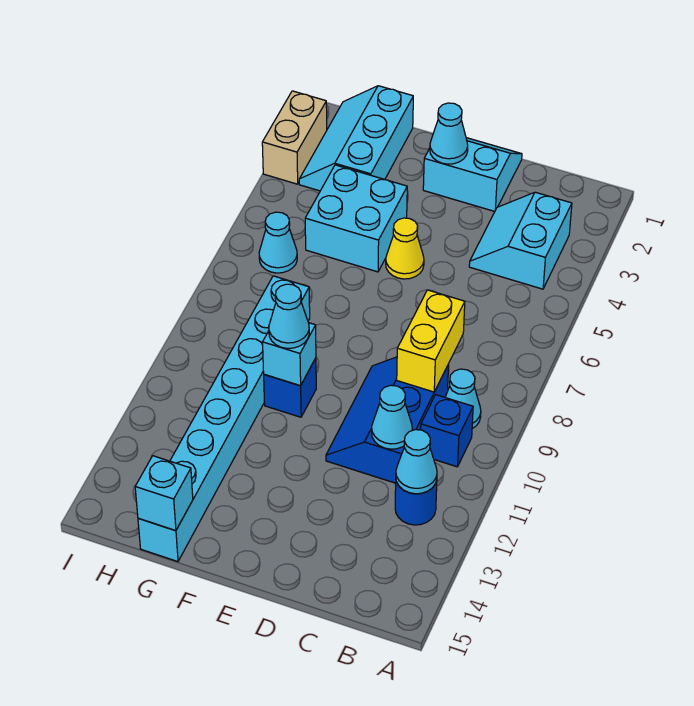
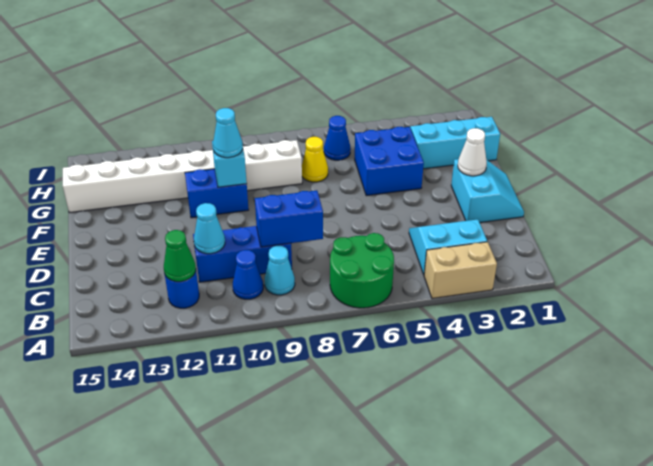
none -> green 2x2 round brick [330,233,394,308]
blue 1x1 brick [421,395,473,467] -> blue 1x1 cone [233,250,263,299]
cyan 1x1 cone [396,430,437,494] -> green 1x1 cone [164,230,196,282]
yellow 1x2 brick [397,290,465,392] -> blue 1x2 brick [255,190,323,247]
cyan 1x1 cone [430,103,468,164] -> white 1x1 cone [458,128,487,176]
yellow 1x1 cone [386,218,424,279] -> yellow 1x1 cone moved to [302,137,328,182]
cyan 2x2 brick [305,165,407,272] -> blue 2x2 brick [355,127,424,196]
blue 1x1 brick [264,358,316,417] -> blue 1x2 brick [185,169,249,218]
cyan 1x8 brick [138,276,310,562] -> white 1x8 brick [63,140,302,213]
cyan 1x1 brick [135,456,193,531] -> none
cyan 1x1 cone [259,212,297,273] -> blue 1x1 cone [324,116,351,160]
tan 1x2 brick [262,91,327,184] -> tan 1x2 brick moved to [424,242,497,298]

